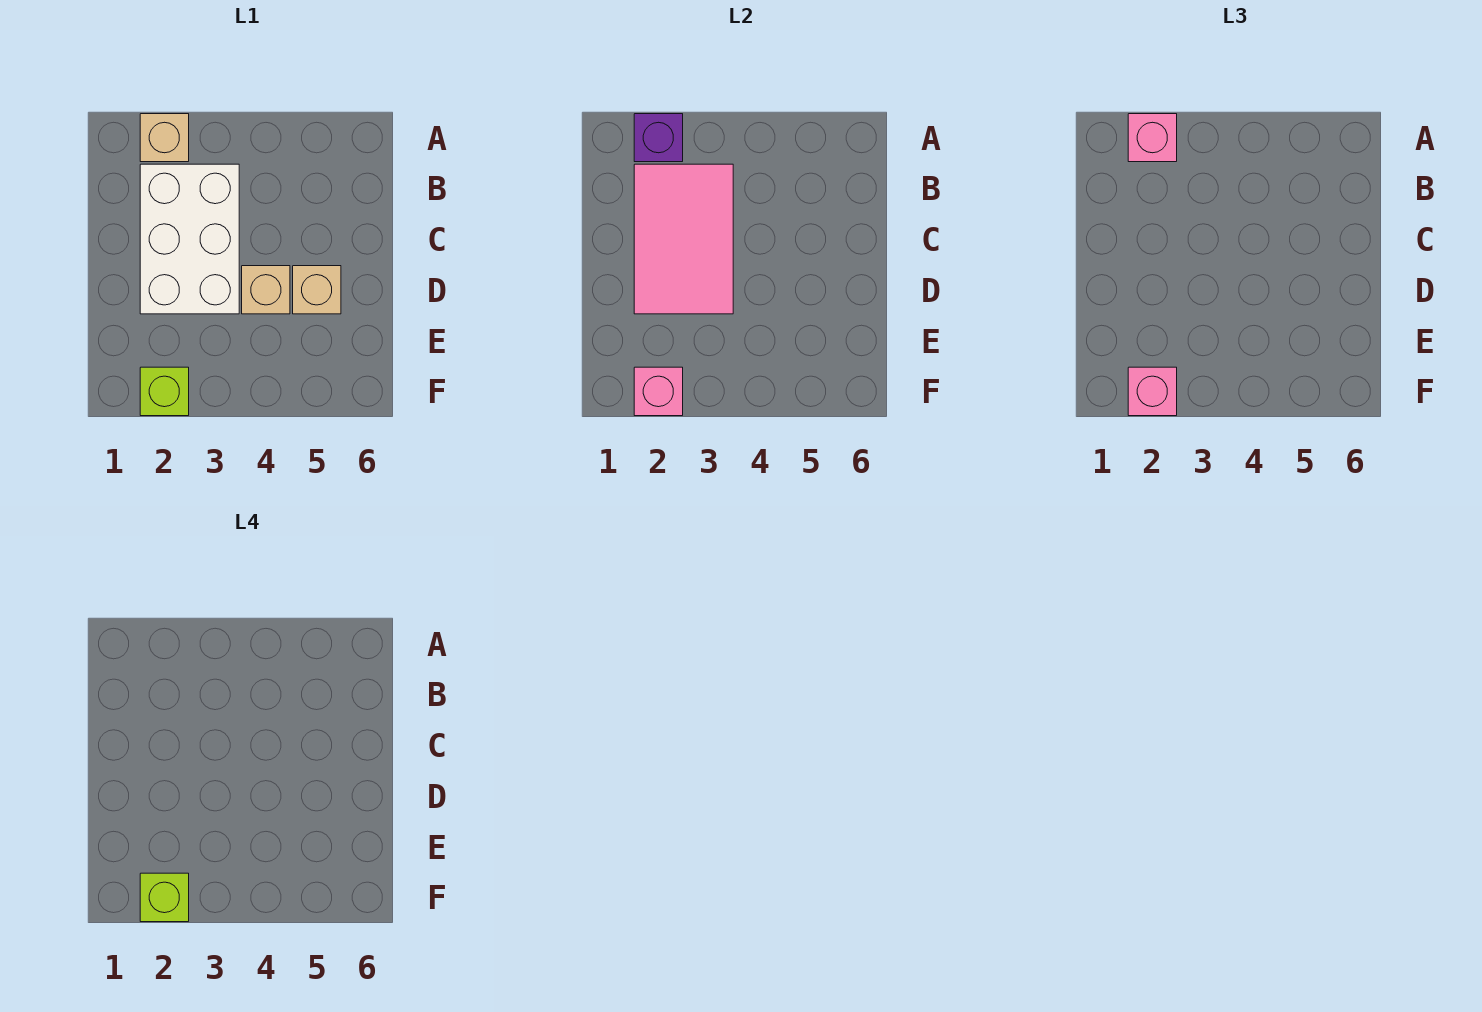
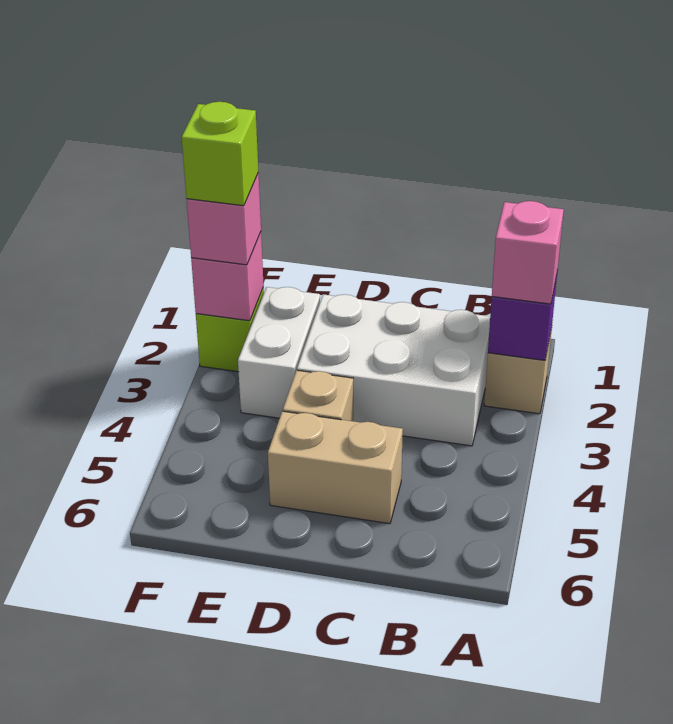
pink 2x3 tile [634,164,733,314] -> none
tan 1x1 brick [293,266,341,314] -> tan 1x2 brick [268,411,403,524]
none -> white 1x2 brick [238,287,320,418]

